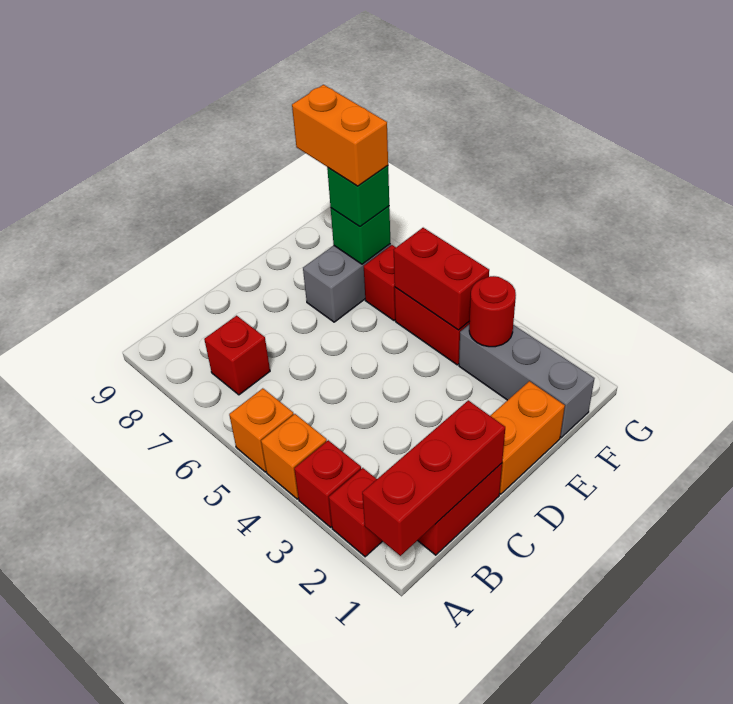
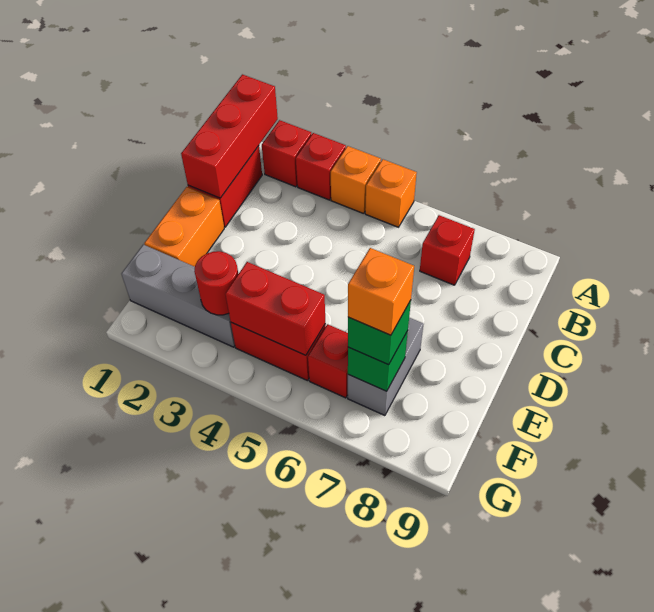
orange 1x2 brick [292,85,388,186] -> orange 1x1 brick [348,248,414,335]

